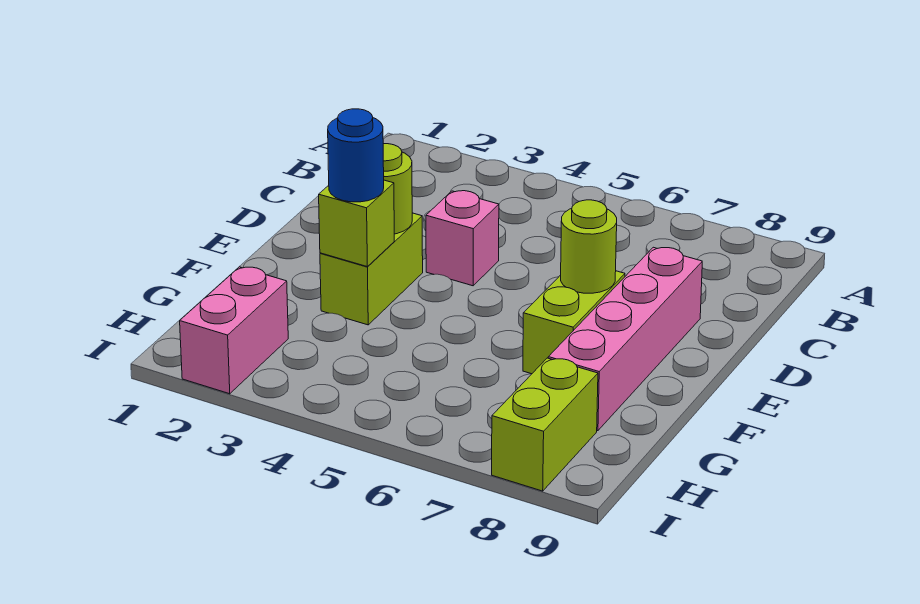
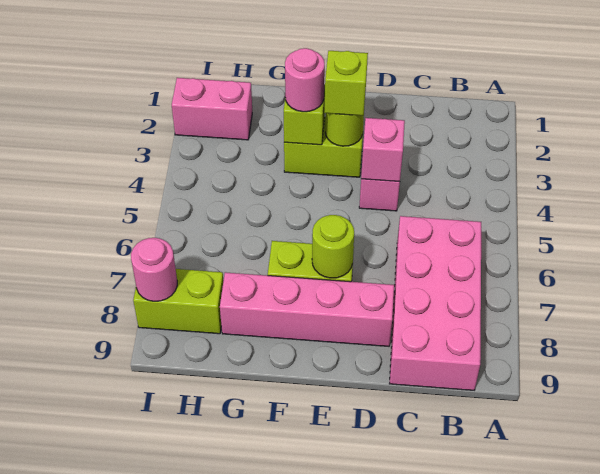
none -> pink 2x4 brick [390,216,481,390]
none -> pink 1x1 brick [361,118,405,182]
none -> lime 1x1 brick [324,51,368,116]
blue 1x1 round brick [328,109,384,202] -> pink 1x1 round brick [285,48,325,112]
none -> pink 1x1 round brick [131,238,177,301]

